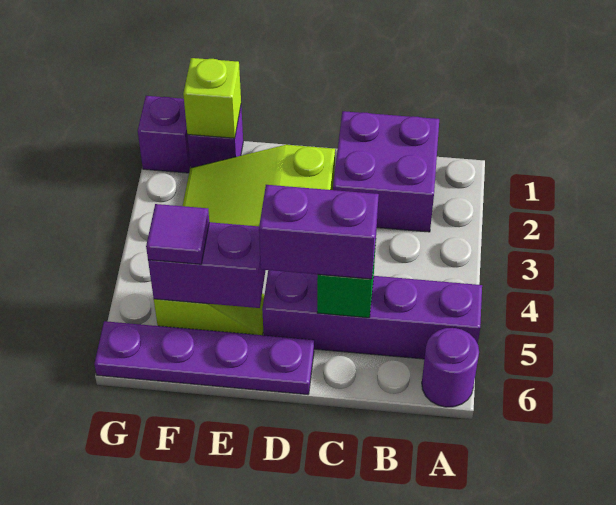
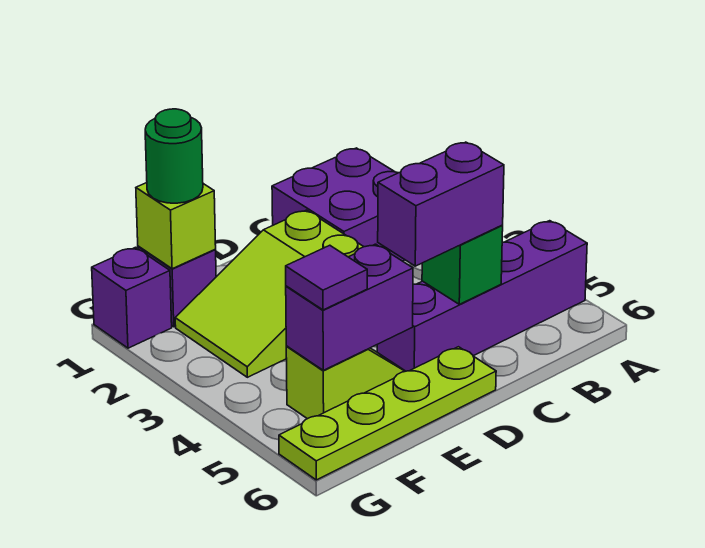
purple 1x1 round brick [422,328,479,407] -> none
purple 1x4 plate [94,321,314,395] -> lime 1x4 plate [279,347,496,480]
none -> green 1x1 round brick [145,109,203,203]

